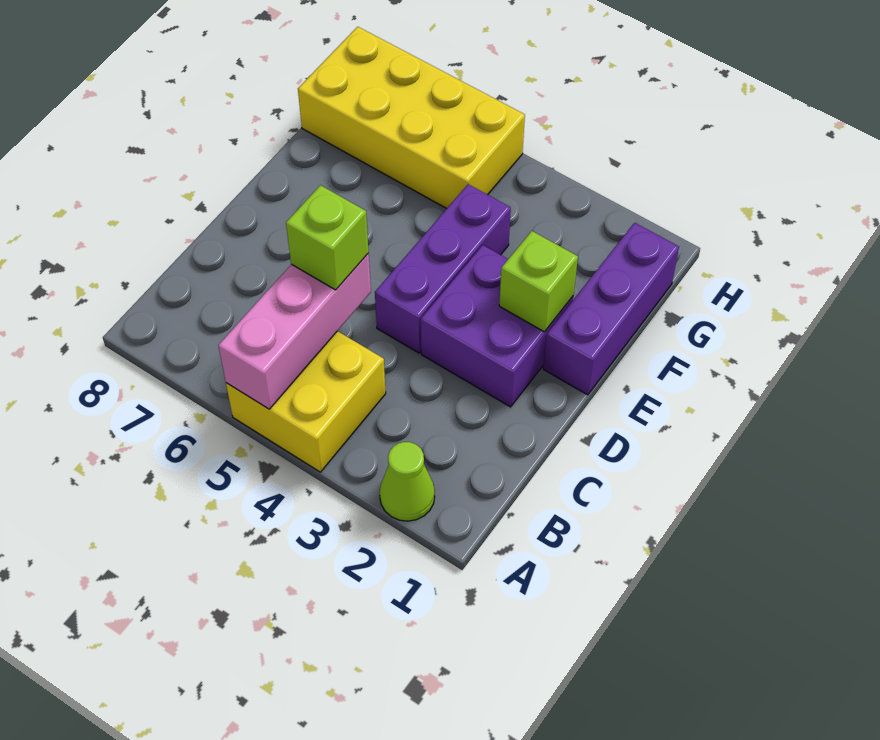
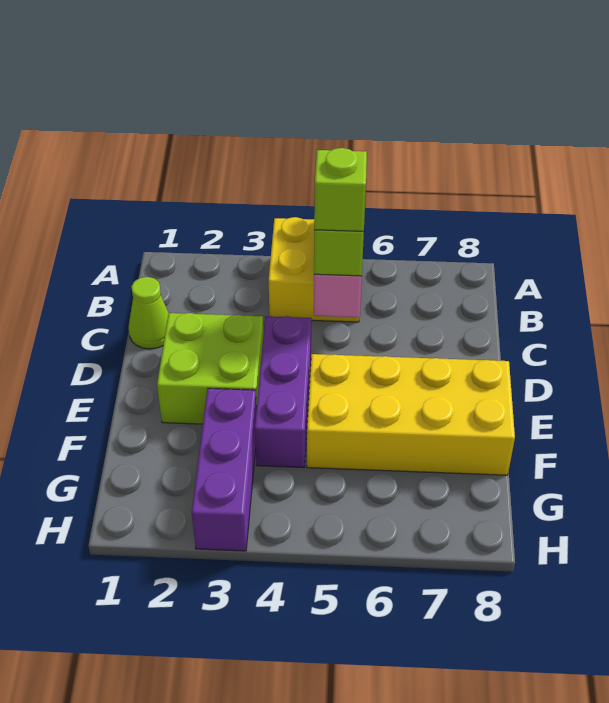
lime 1x1 cone [380,442,435,521] -> lime 1x1 cone moved to [129,277,168,349]
purple 2x2 brick [421,245,573,407] -> lime 2x2 brick [157,313,263,424]
purple 1x3 brick [543,223,679,395] -> purple 1x3 brick moved to [192,388,257,551]
lime 1x1 brick [499,231,578,332] -> lime 1x1 brick moved to [314,148,367,231]
yellow 2x4 brick [298,27,525,209] -> yellow 2x4 brick moved to [307,354,515,475]

